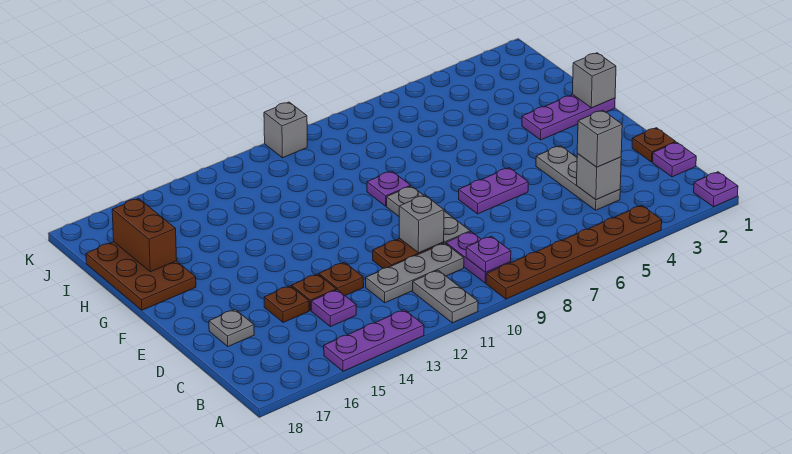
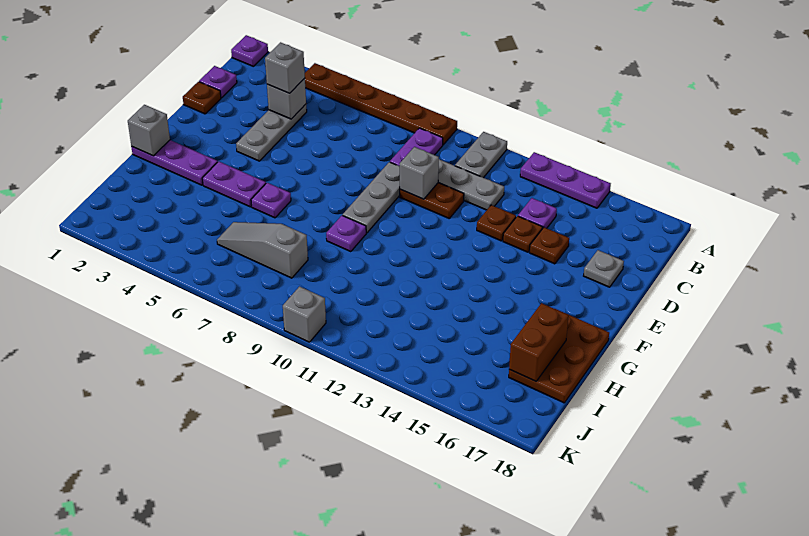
purple 1x1 plate [466,236,511,273] -> purple 1x1 plate moved to [251,183,291,218]
purple 1x2 plate [459,168,528,214] -> purple 1x2 plate moved to [202,161,266,207]
none -> grey 1x3 slope [217,222,308,278]

